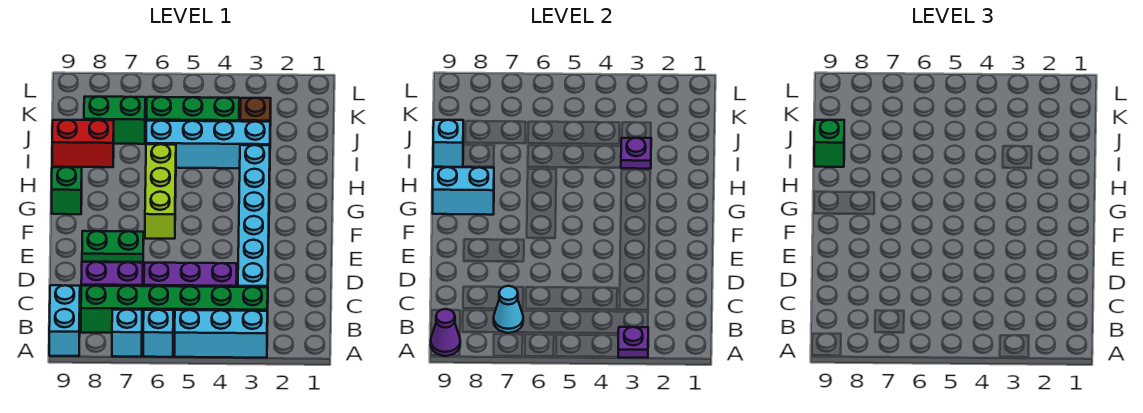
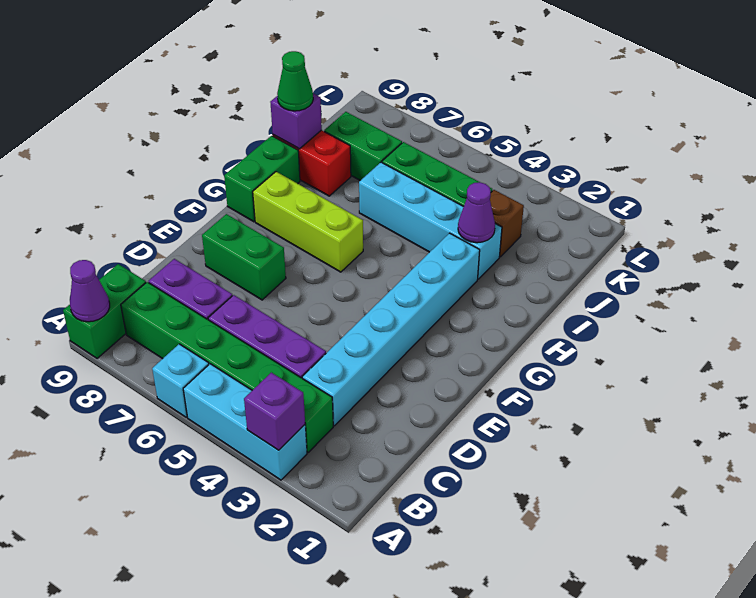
purple 1x1 plate [618,327,648,358] -> purple 1x1 brick [244,372,305,450]
cyan 1x1 brick [112,310,142,357] -> none
cyan 1x2 brick [49,285,80,356] -> green 1x2 brick [63,264,146,358]
cyan 1x1 cone [494,286,523,333] -> none
green 1x2 plate [82,231,144,262] -> green 1x2 brick [202,214,286,300]
lime 1x3 brick [145,144,176,239] -> lime 1x3 brick turned to [253,172,363,272]
cyan 1x2 brick [433,167,494,215] -> none
green 1x1 brick [52,167,82,214] -> green 1x2 brick [224,136,300,222]
purple 1x1 plate [621,138,651,169] -> purple 1x1 cone [458,182,495,243]
cyan 1x1 brick [433,120,463,167] -> purple 1x1 brick [270,94,322,149]
green 1x1 brick [814,120,844,167] -> green 1x1 cone [277,51,313,111]

